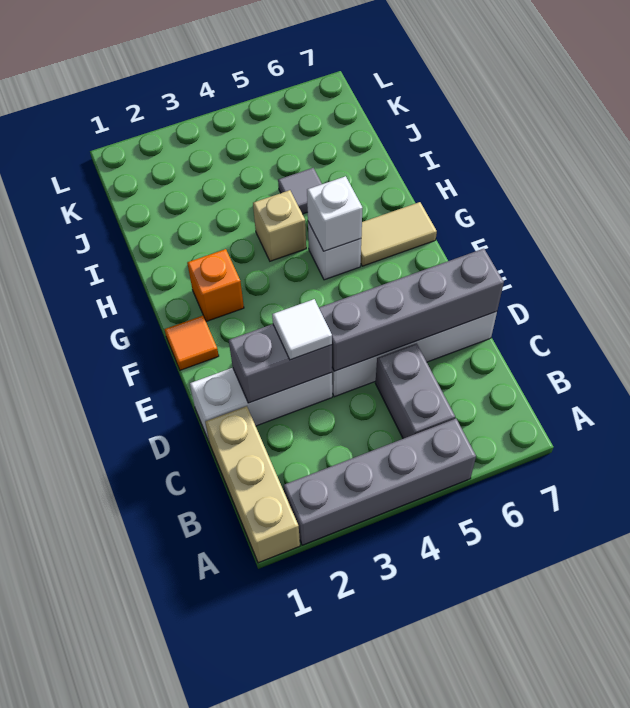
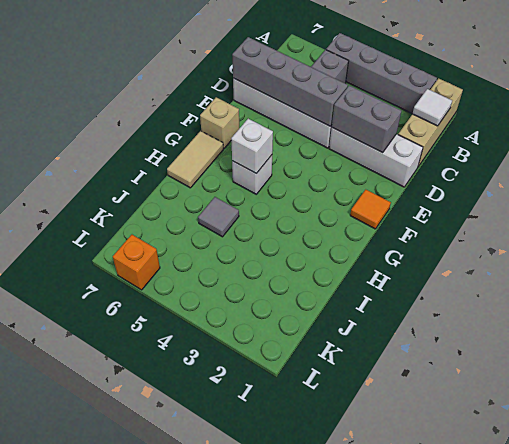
white 1x1 tile [272,299,332,360] -> white 1x1 tile moved to [413,89,452,126]
orange 1x1 brick [187,249,244,322] -> orange 1x1 brick moved to [113,235,160,290]
tan 1x2 tile [361,202,437,266] -> tan 1x2 tile turned to [167,131,223,188]
tan 1x1 brick [253,190,306,261] -> tan 1x1 brick moved to [200,97,239,148]

